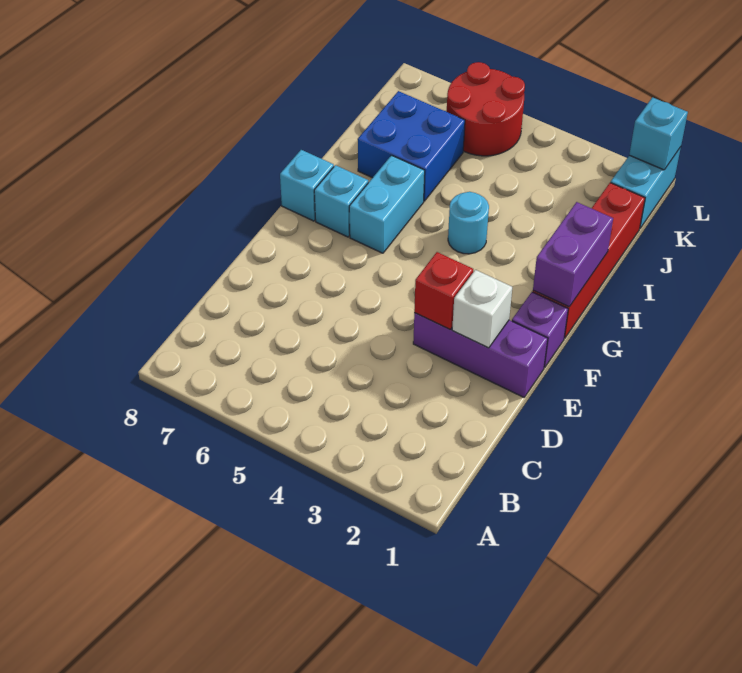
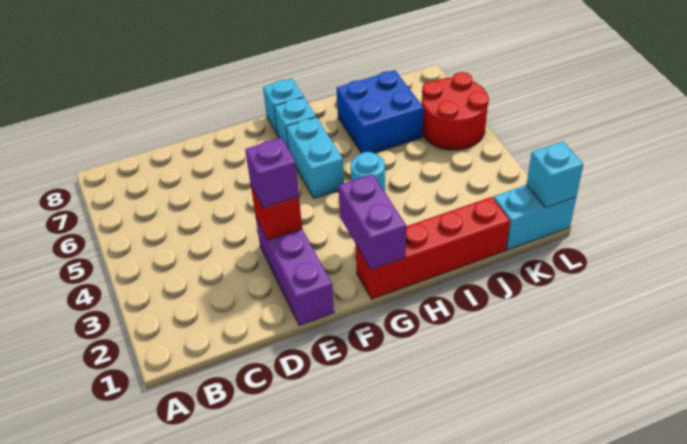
white 1x1 brick [452,270,512,348] -> none
purple 1x1 brick [512,292,568,368] -> purple 1x1 brick moved to [245,138,299,208]
purple 1x2 brick [533,202,613,307] -> purple 1x2 brick turned to [338,174,406,269]
cyan 1x2 brick [349,155,425,253] -> cyan 1x2 brick turned to [286,117,344,198]

